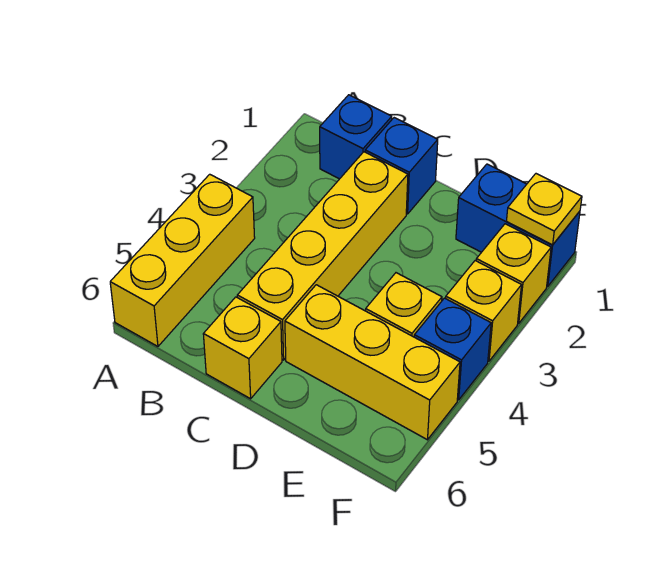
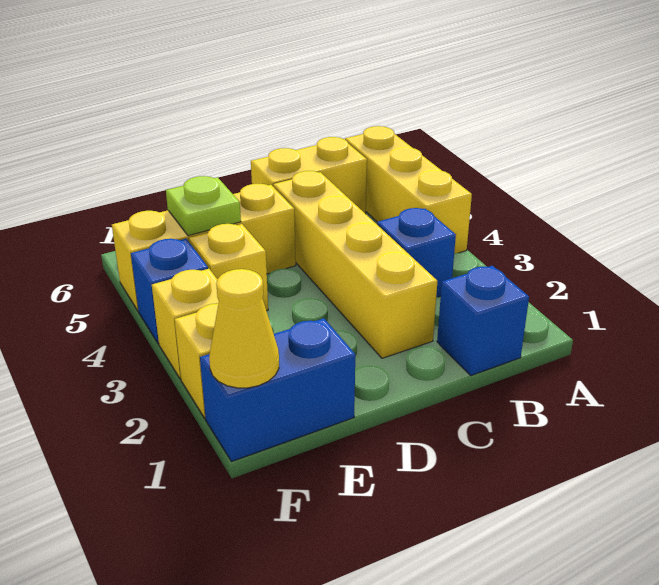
blue 1x1 brick [365,118,438,214] -> blue 1x1 brick moved to [377,208,456,297]
yellow 1x1 brick [203,297,282,399] -> yellow 1x2 brick [251,137,367,214]
none -> lime 1x1 plate [166,176,241,236]
yellow 1x1 plate [507,174,582,245] -> yellow 1x1 cone [209,269,279,388]

